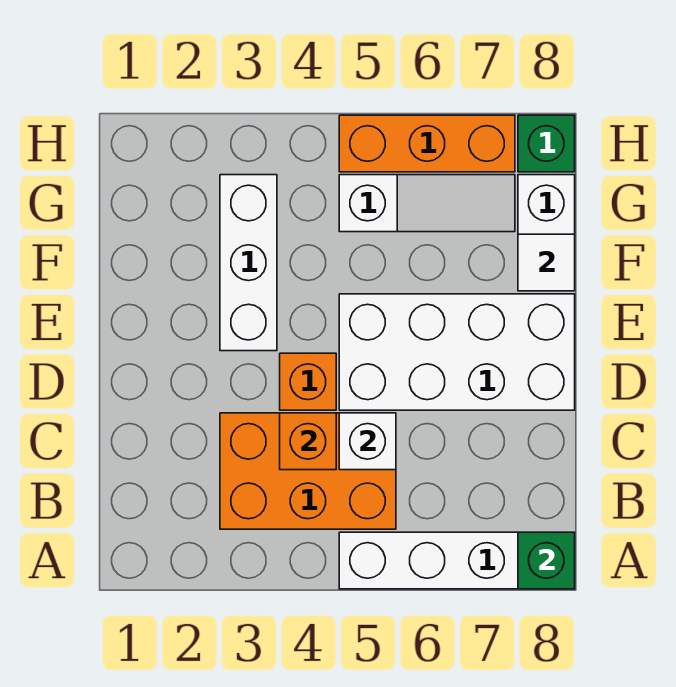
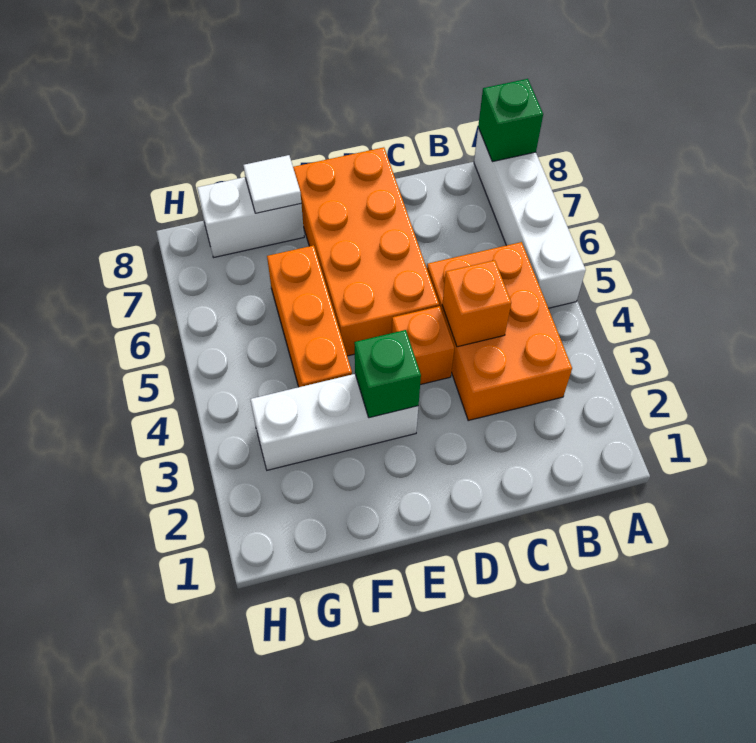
white 1x1 brick [339,413,396,470] -> none
white 2x4 brick [339,294,575,410] -> orange 2x4 brick [293,147,439,356]
white 1x3 slope [339,175,515,232] -> none
orange 1x3 brick [339,115,515,172] -> orange 1x3 brick moved to [267,245,352,387]
green 1x1 brick [518,115,575,172] -> green 1x1 brick moved to [354,330,421,418]

